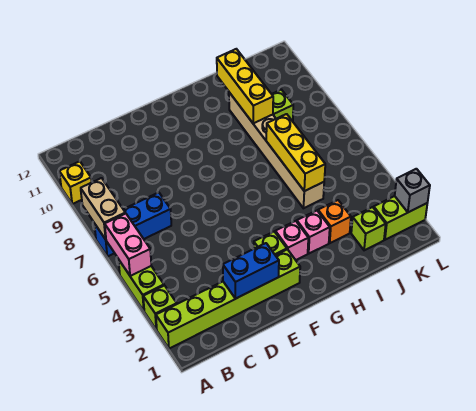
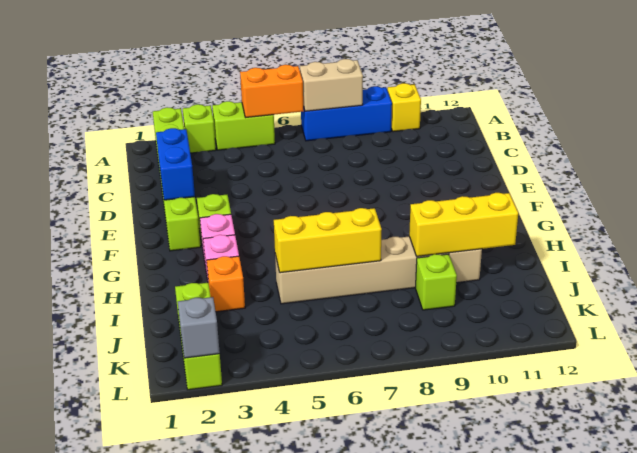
pink 1x2 brick [105,213,151,276] -> orange 1x2 brick [240,65,304,118]
blue 1x3 brick [94,192,171,257] -> blue 1x3 brick turned to [301,86,392,141]

